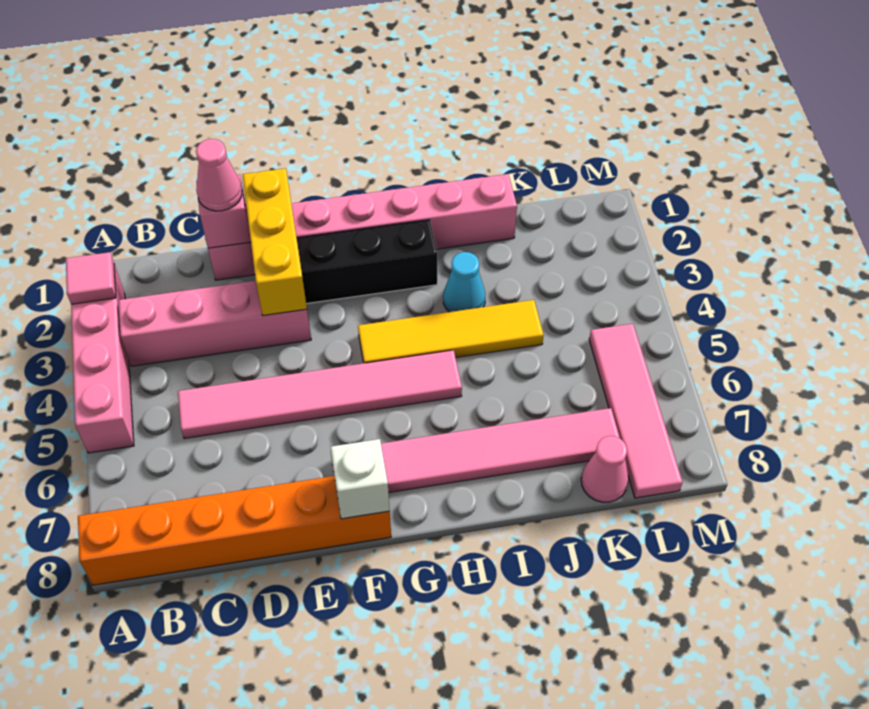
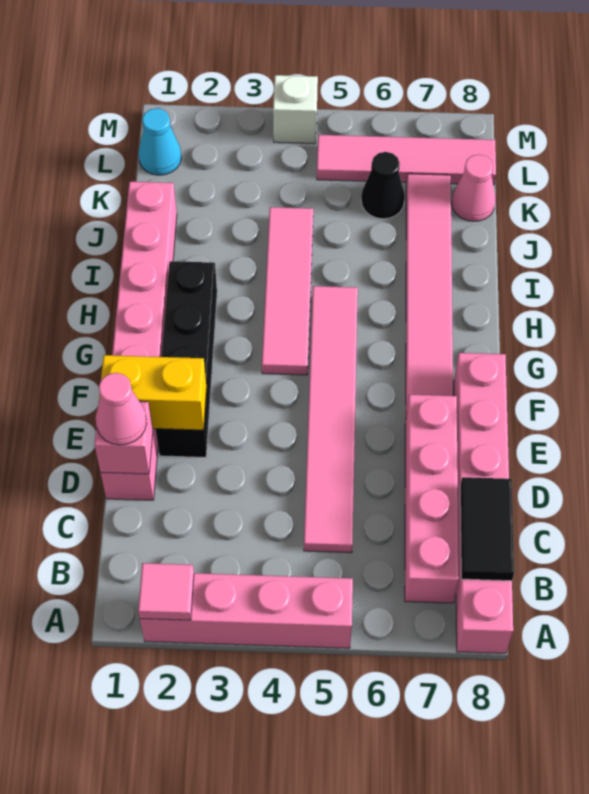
orange 1x6 brick [78,476,391,585] -> pink 1x6 brick [454,353,513,653]
pink 1x4 brick [118,281,311,366] -> pink 1x4 brick moved to [405,395,459,603]
none -> black 1x2 tile [460,477,514,581]
yellow 1x3 brick [242,168,307,316] -> yellow 1x2 brick [99,355,206,430]
white 1x1 brick [331,439,390,519] -> white 1x1 brick moved to [273,75,318,144]
yellow 1x4 tile [358,300,544,363] -> pink 1x4 tile [262,207,313,375]
cyan 1x1 cone [443,252,485,312] -> cyan 1x1 cone moved to [138,108,181,175]
none -> black 1x1 cone [361,152,405,219]

